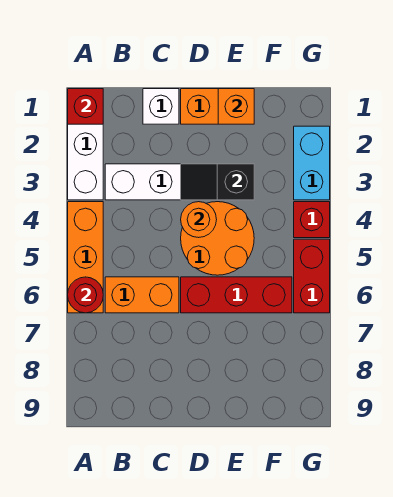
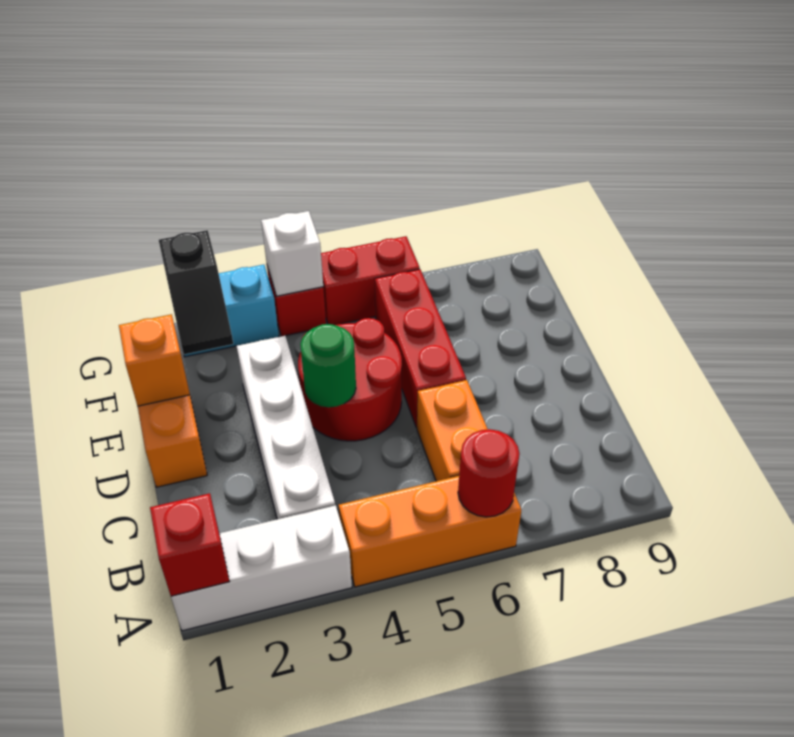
white 1x1 brick [143,89,179,124] -> white 1x1 brick moved to [261,211,323,296]
black 1x2 slope [181,164,254,200] -> black 1x2 slope moved to [159,230,233,354]
orange 2x2 round brick [181,202,254,275] -> red 2x2 round brick [298,318,402,441]
orange 1x1 round brick [181,202,217,238] -> green 1x1 round brick [300,324,356,407]

